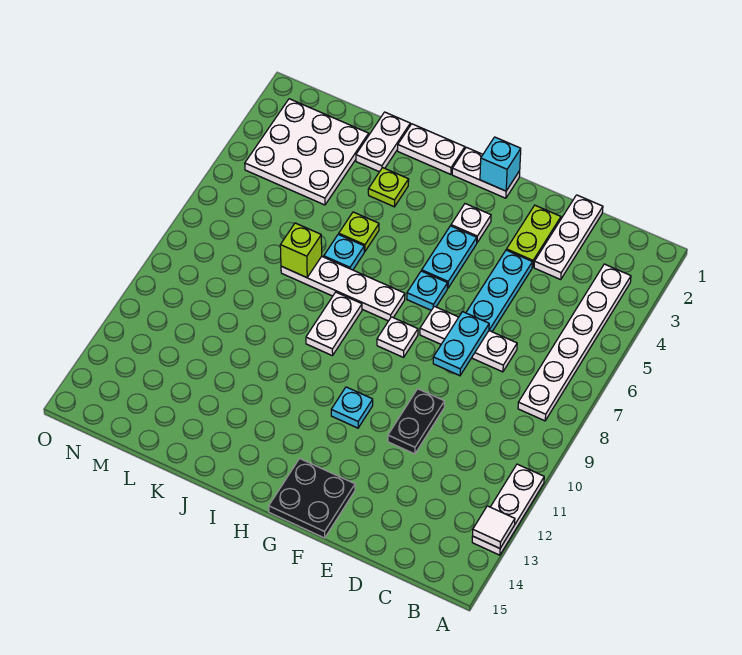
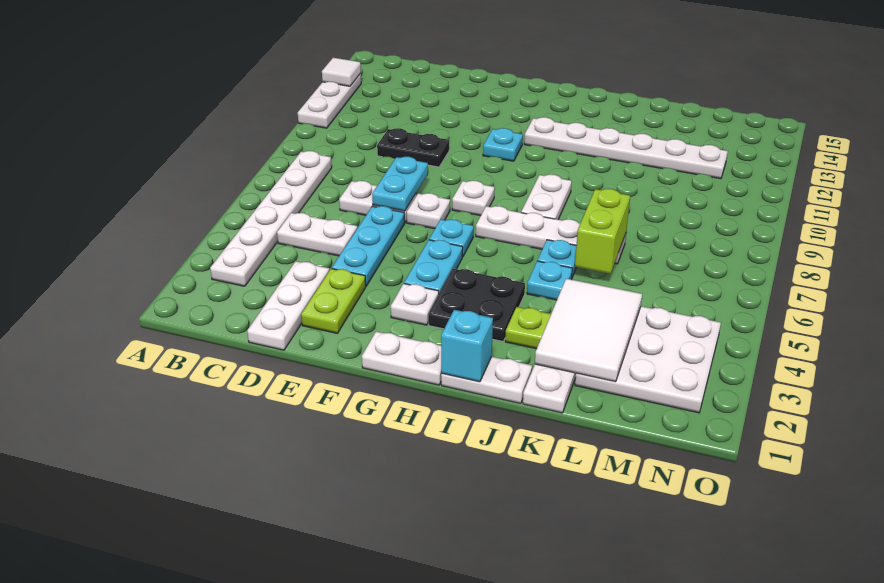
none -> white 1x2 plate [277,213,357,256]
black 1x2 plate [388,389,444,454] -> black 1x2 plate turned to [377,128,449,167]
black 2x2 plate [269,459,355,538] -> black 2x2 plate moved to [428,269,525,341]
cyan 1x1 brick [480,137,521,191] -> cyan 1x1 brick moved to [441,310,493,382]
none -> white 1x6 plate [524,117,728,179]
lime 1x1 plate [339,212,379,252] -> cyan 1x1 plate [527,261,572,300]
none -> white 2x3 tile [535,279,642,382]
lime 1x1 brick [280,223,322,278] -> lime 1x2 brick [575,189,630,274]

